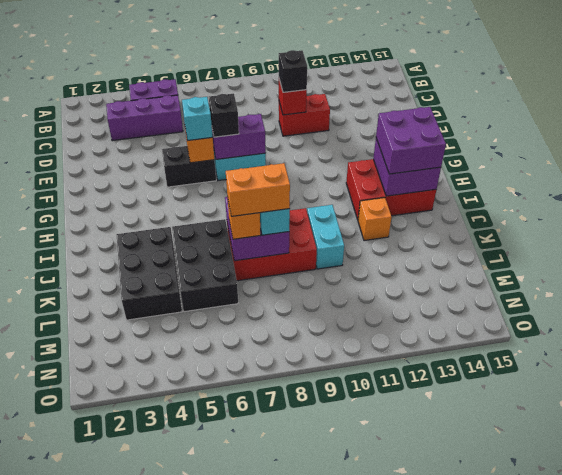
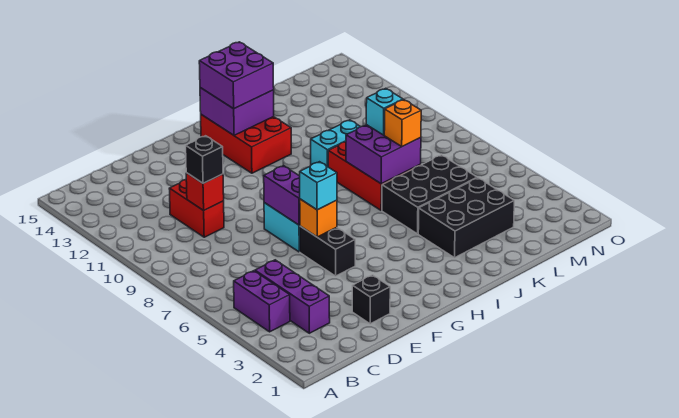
black 1x1 brick [209,94,239,137] -> black 1x1 brick moved to [352,275,390,324]
orange 1x1 brick [358,198,392,241] -> none
orange 1x2 brick [226,163,290,216] -> none

